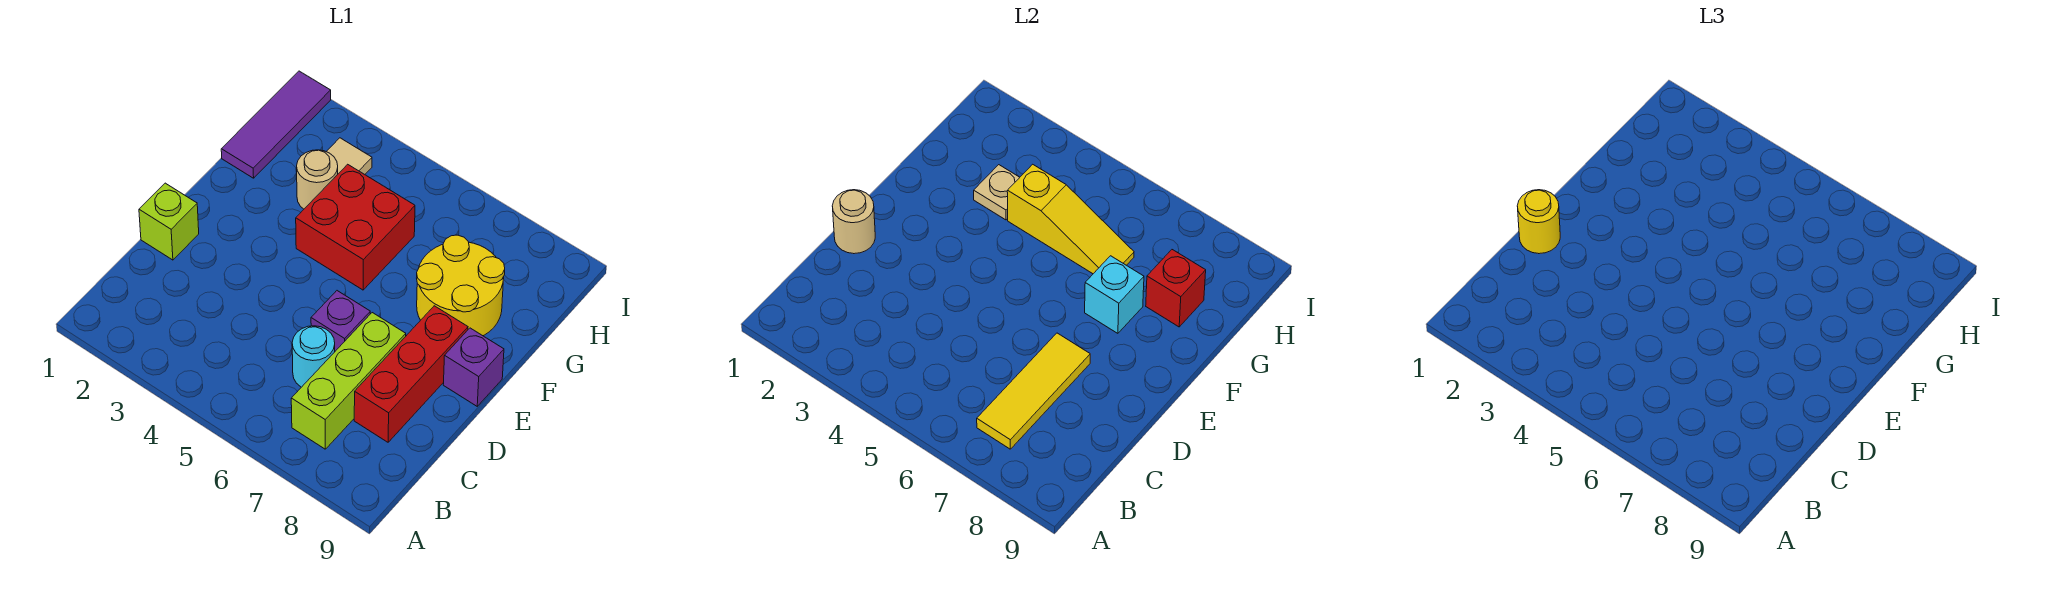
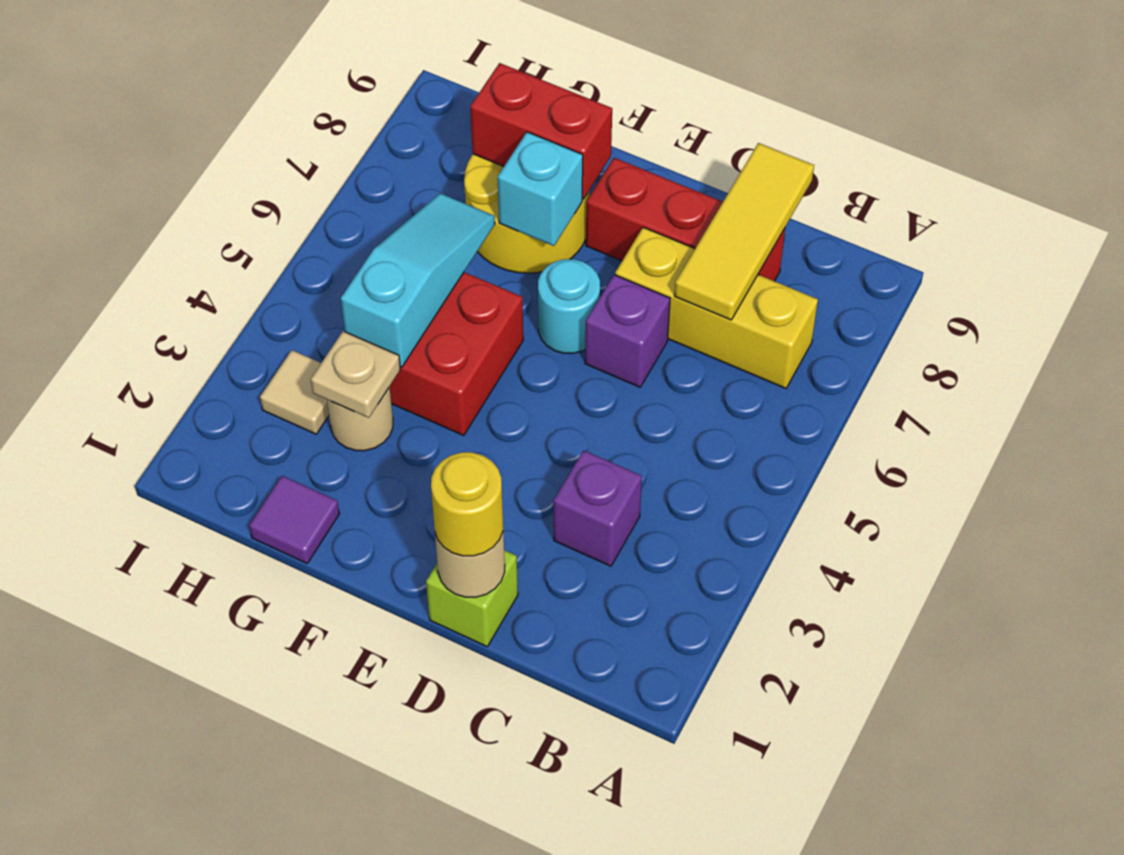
lime 1x3 brick [291,313,406,449] -> yellow 1x3 brick [615,227,818,388]
yellow 1x3 tile [977,333,1090,449] -> yellow 1x3 tile turned to [675,143,814,320]
cyan 1x1 round brick [292,326,335,387] -> cyan 1x1 round brick moved to [538,259,600,353]
purple 1x1 brick [443,328,504,406] -> purple 1x1 brick moved to [553,450,642,566]
purple 1x3 tile [221,71,331,178] -> purple 1x1 tile [249,476,339,563]
yellow 1x3 slope [1007,164,1134,274] -> cyan 1x3 slope [341,193,495,367]
red 1x1 brick [1146,250,1206,327] -> red 1x2 brick [470,63,612,199]

